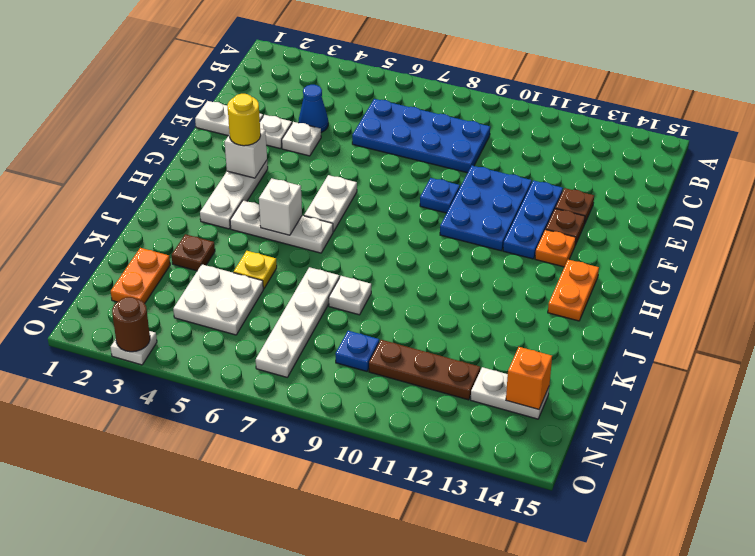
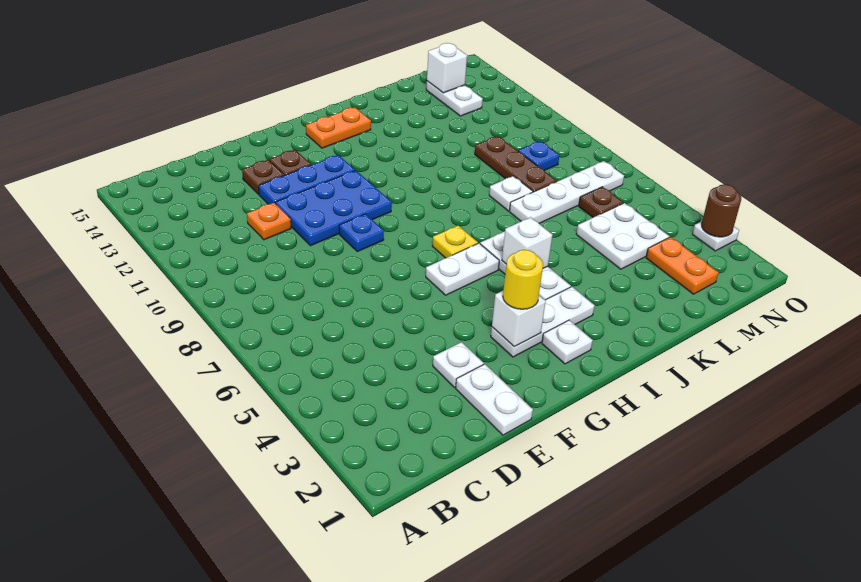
blue 2x4 plate [352,99,490,173] -> none
blue 1x1 cone [299,85,328,133] -> none
white 1x1 plate [282,122,321,156] -> white 1x1 plate moved to [542,320,593,364]
orange 1x1 plate [535,230,576,267] -> orange 1x1 plate moved to [247,203,291,240]
brown 1x1 plate [172,234,215,271] -> brown 1x1 plate moved to [579,187,623,218]
yellow 1x1 plate [234,251,277,289] -> yellow 1x1 plate moved to [432,225,478,258]
orange 1x2 plate [111,248,170,303] -> orange 1x2 plate turned to [646,237,719,294]
brown 1x3 plate [369,340,480,400] -> brown 1x3 plate moved to [475,136,557,192]
orange 1x1 brick [506,347,552,409] -> white 1x1 brick [427,43,467,93]

